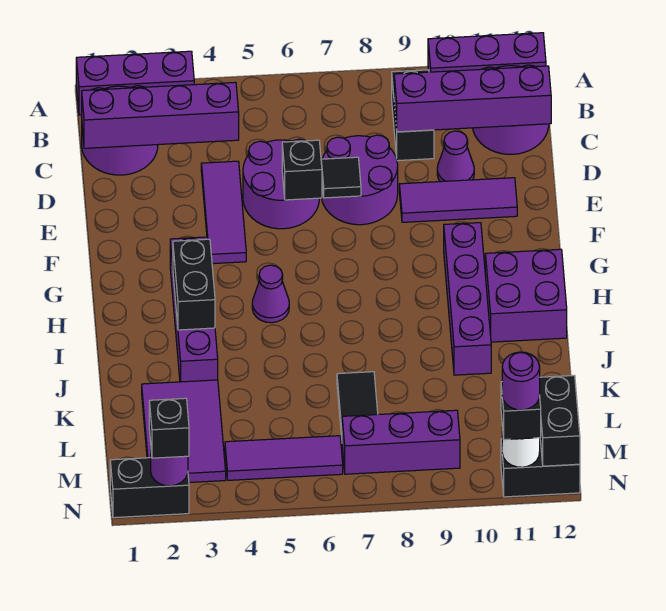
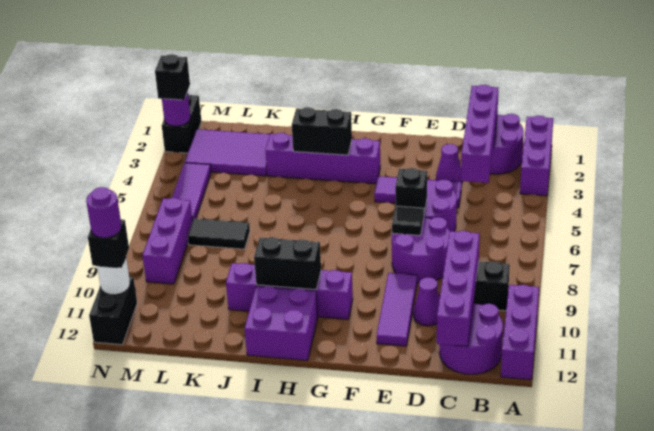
purple 1x1 cone [252,265,289,323] -> purple 1x1 cone moved to [436,144,463,182]
black 1x2 brick [540,376,580,466] -> black 1x2 brick moved to [254,237,321,290]

